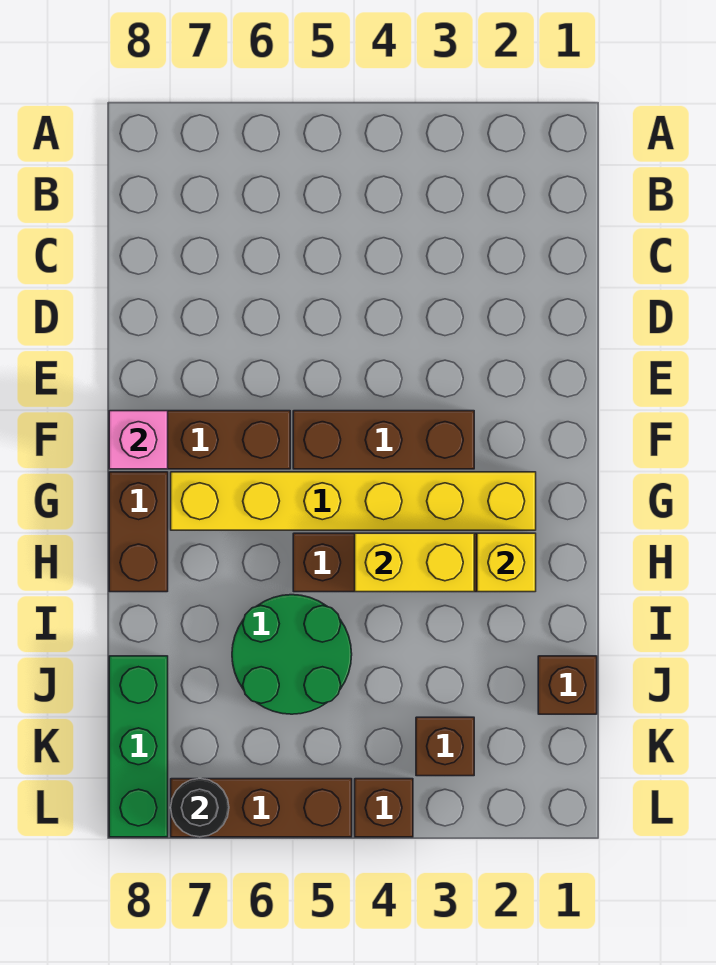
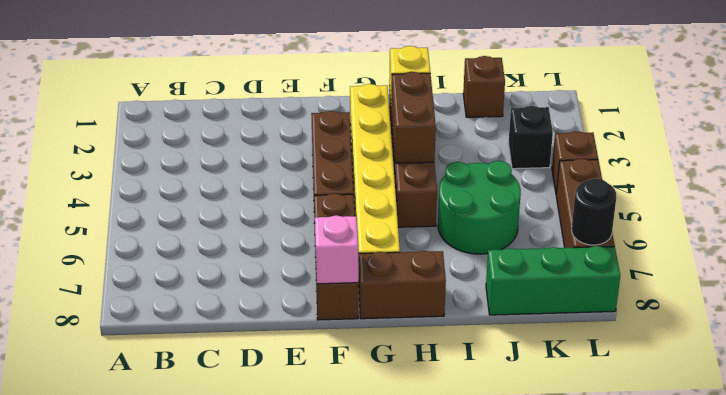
yellow 1x2 brick [355,533,474,592] -> brown 1x2 brick [391,72,436,163]
brown 1x1 brick [416,717,474,776] -> black 1x1 brick [508,106,553,169]

